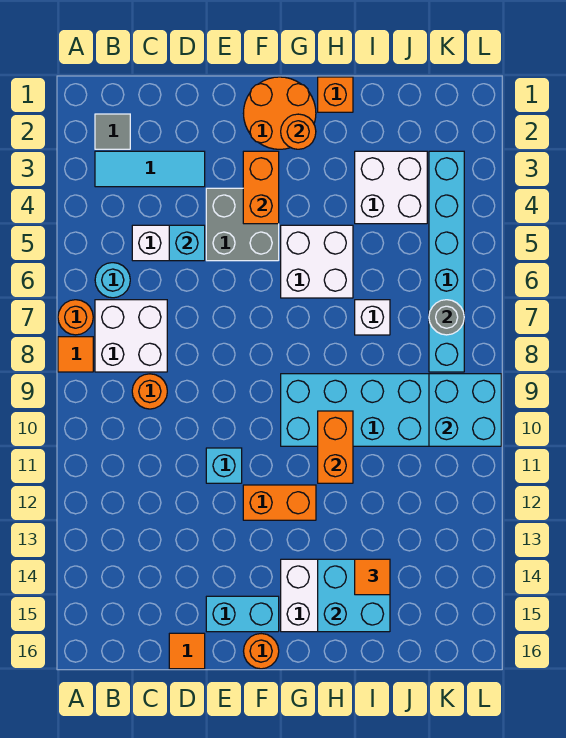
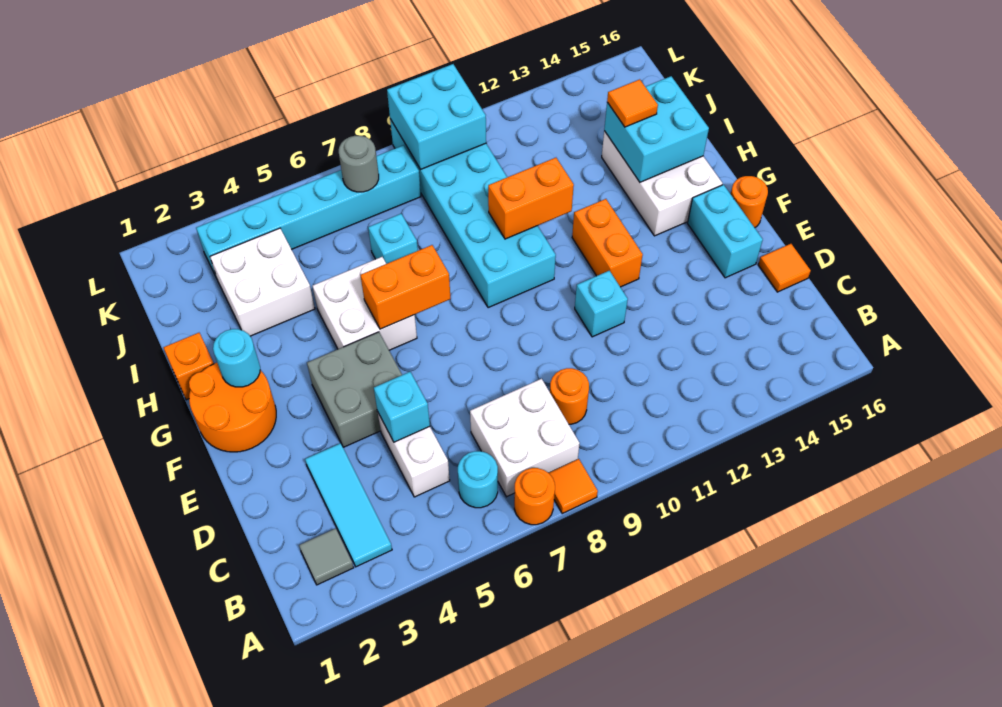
orange 1x2 brick [243,151,279,224] -> orange 1x2 brick moved to [361,245,451,329]
orange 1x1 round brick [281,114,316,149] -> cyan 1x1 round brick [213,329,260,387]
white 1x1 brick [355,300,390,335] -> cyan 1x1 brick [368,214,418,264]

